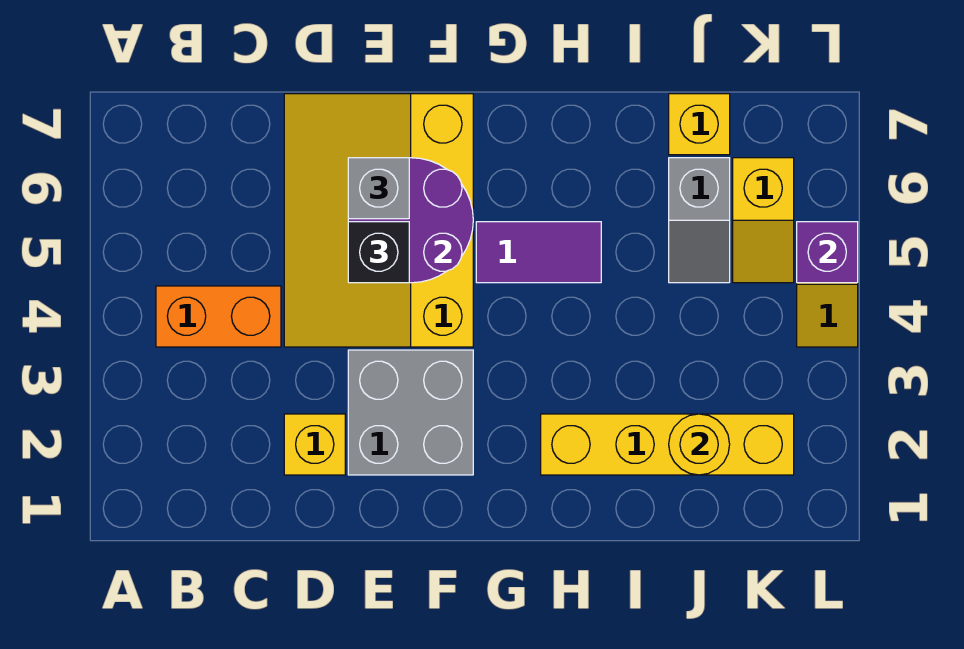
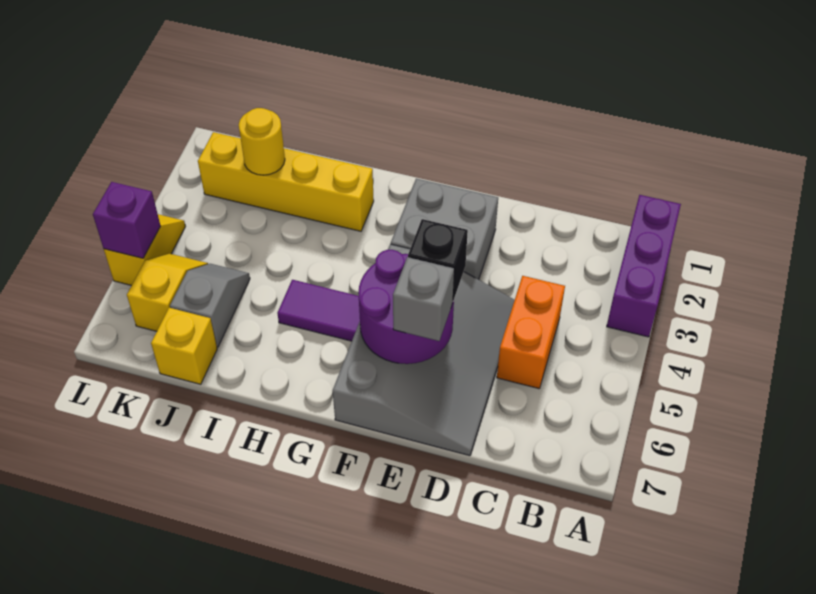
none -> purple 1x3 brick [607,195,681,337]
orange 1x2 brick [156,286,281,347] -> orange 1x2 brick turned to [497,276,565,389]
yellow 1x1 brick [284,414,345,475] -> none
yellow 3x4 slope [284,94,473,347] -> grey 3x4 slope [333,244,515,456]

